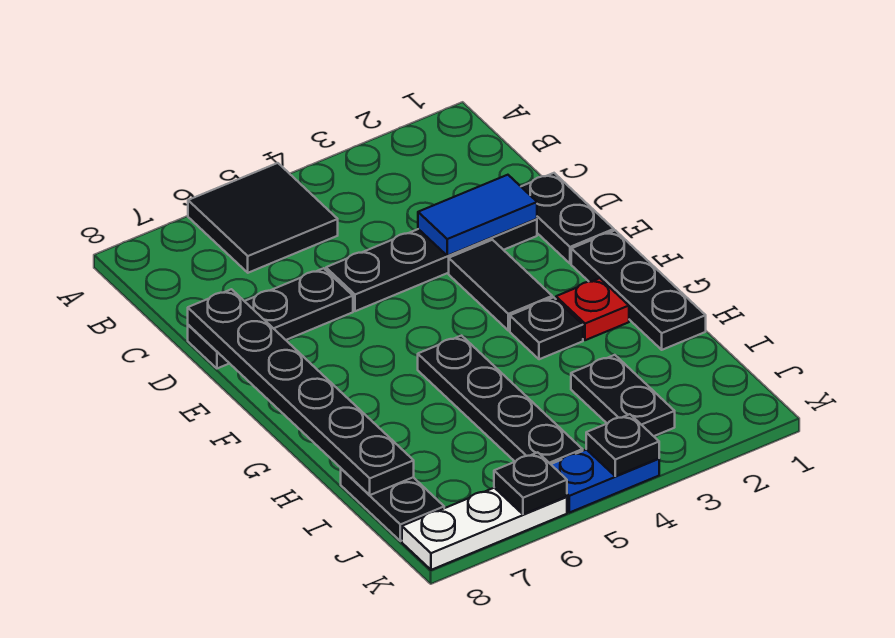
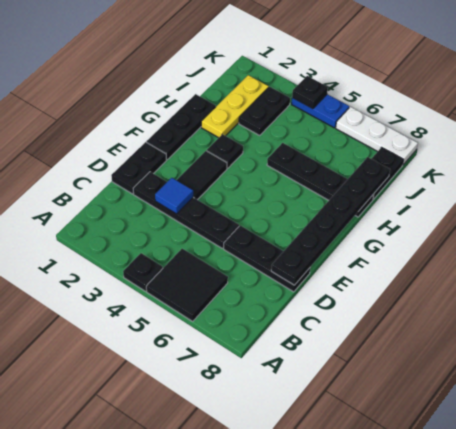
blue 1x2 tile [418,175,537,256] -> blue 1x1 tile [155,178,193,214]
red 1x1 plate [556,278,629,340] -> none
black 1x4 plate [418,336,583,464] -> black 1x4 plate turned to [267,143,374,217]
none -> yellow 1x3 plate [201,75,269,138]
black 1x1 plate [494,452,567,514] -> black 1x1 plate moved to [123,253,163,291]

